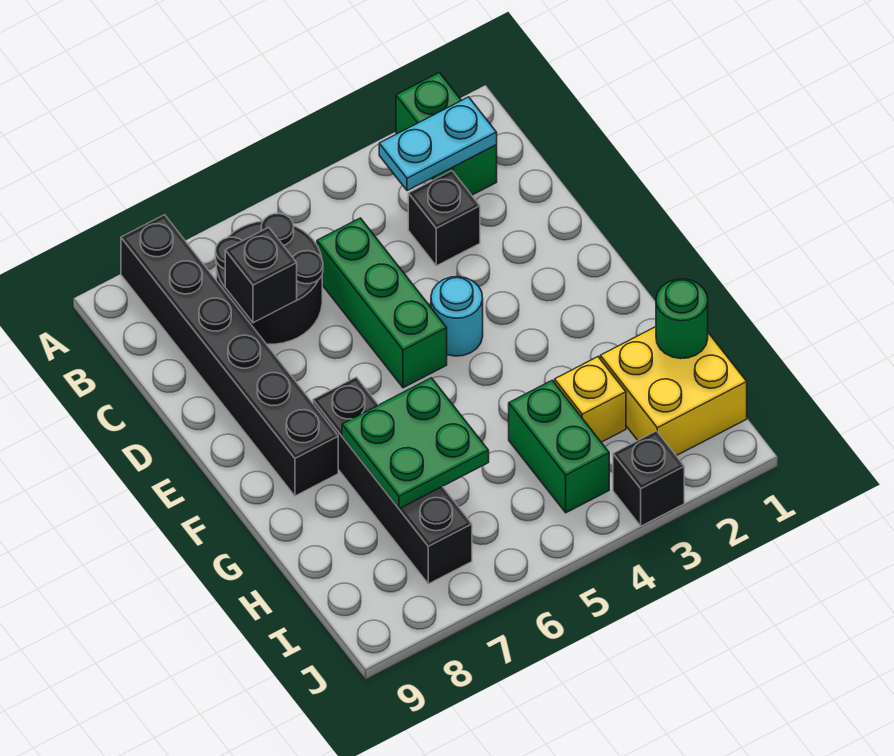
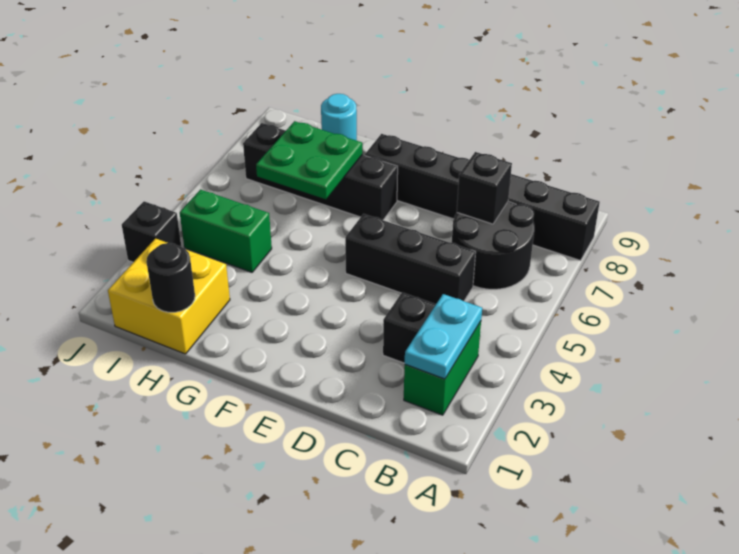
green 1x2 brick [396,72,497,195] -> green 1x2 brick turned to [404,321,481,415]
green 1x3 brick [317,218,447,388] -> black 1x3 brick [345,214,476,304]
cyan 1x1 round brick [431,277,483,356] -> cyan 1x1 round brick moved to [321,94,357,141]
green 1x1 round brick [656,279,708,359] -> black 1x1 round brick [146,243,195,312]
yellow 1x1 brick [555,357,626,442] -> none

